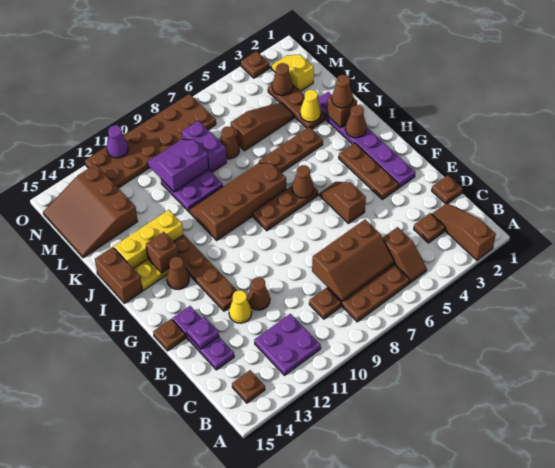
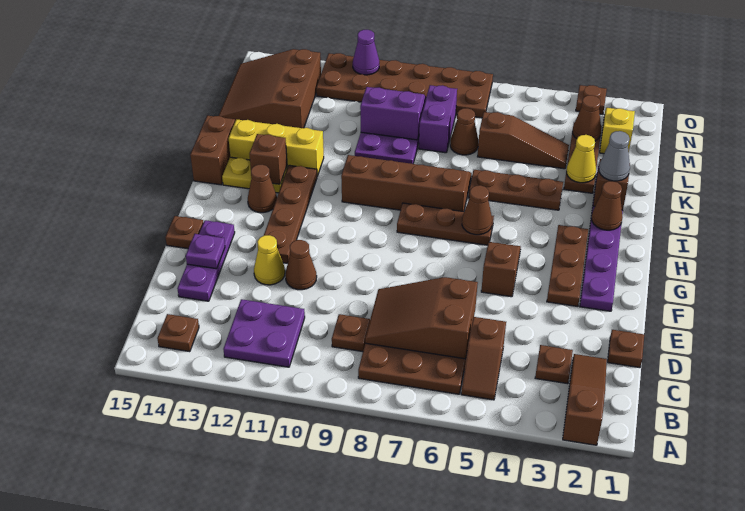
brown 2x3 slope [312,220,394,301] -> brown 2x3 slope turned to [365,277,478,359]
brown 1x1 cone [332,75,353,108] -> grey 1x1 cone [599,131,630,181]

